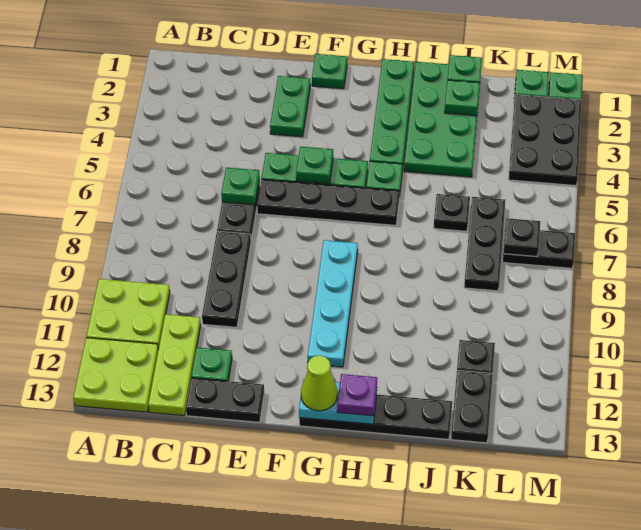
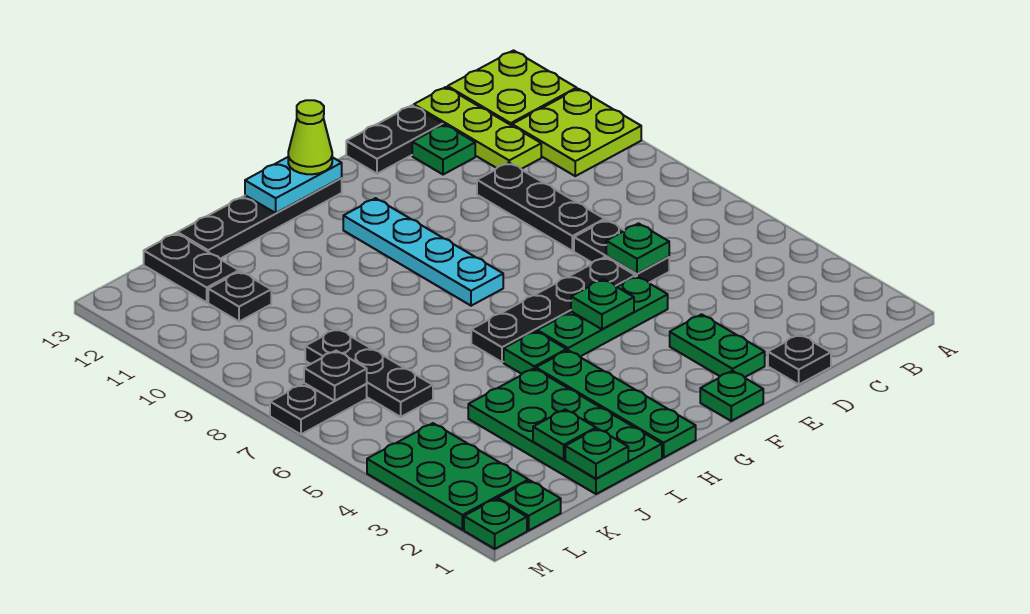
purple 1x1 plate [337,374,377,416] -> none
black 1x1 plate [434,194,470,231] -> black 1x1 plate moved to [768,334,831,384]
black 2x3 plate [508,95,582,186] -> green 2x3 plate [367,423,528,530]

